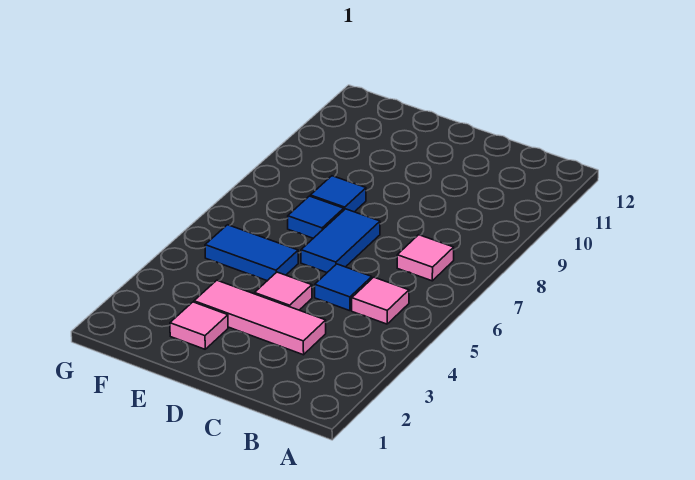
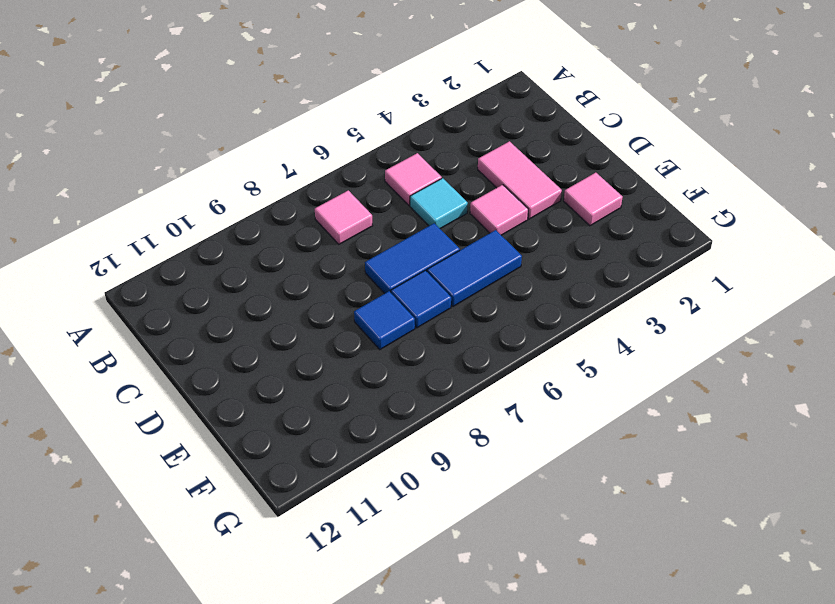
pink 1x3 tile [194,280,326,355] -> pink 1x2 tile [478,141,562,219]
blue 1x1 tile [315,264,372,311] -> cyan 1x1 tile [410,178,468,229]
blue 1x2 tile [205,225,298,281] -> blue 1x2 tile turned to [427,230,522,306]

